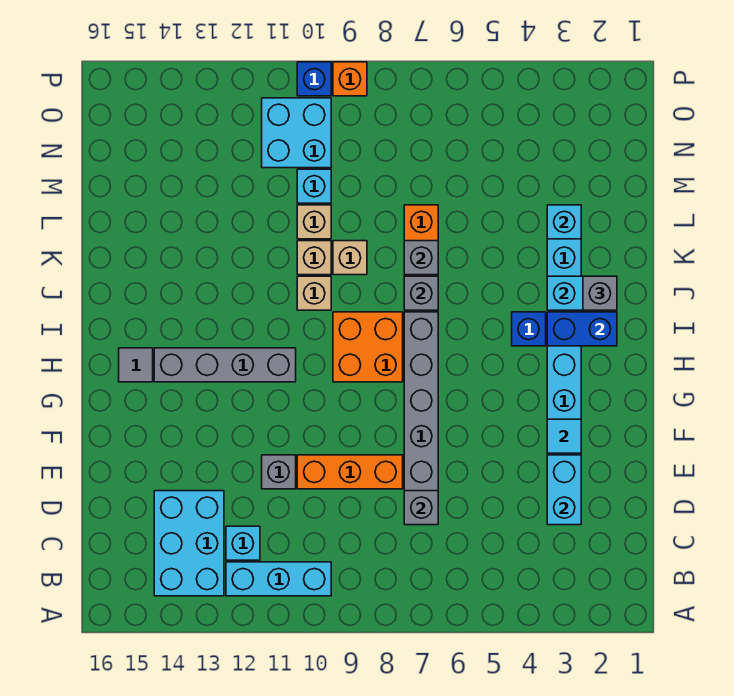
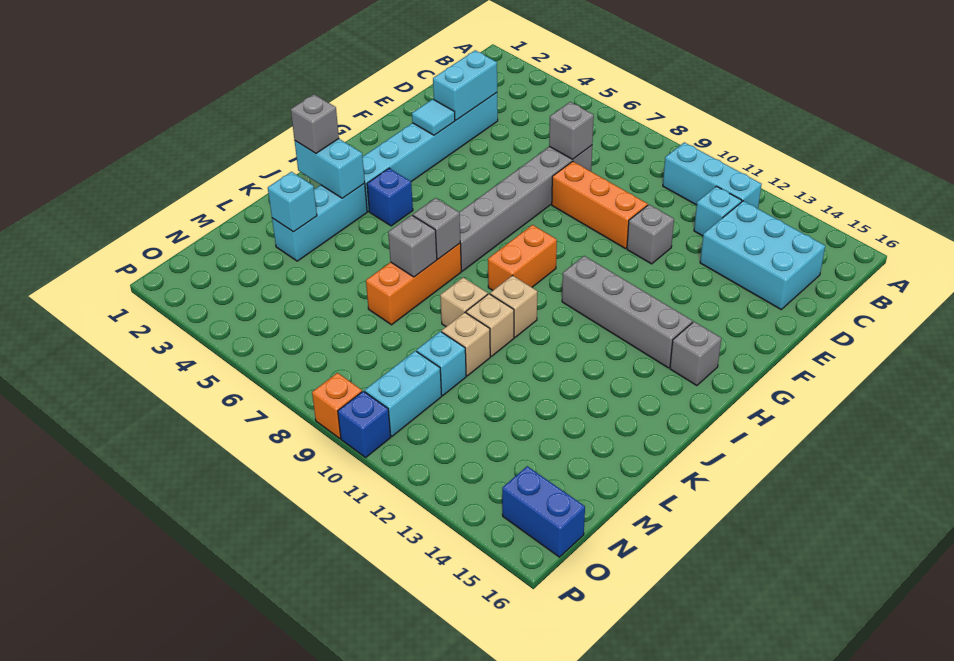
cyan 2x3 brick [154,491,224,596] -> cyan 2x3 brick turned to [700,201,825,309]
orange 2x2 brick [333,312,403,382] -> orange 1x2 brick [488,225,557,290]
grey 1x1 tile [119,348,153,382] -> grey 1x1 brick [670,322,721,386]
blue 1x2 brick [547,312,617,346] -> blue 1x2 brick moved to [502,466,585,557]
cyan 2x2 brick [262,98,331,168] -> cyan 1x2 brick [365,351,442,436]

